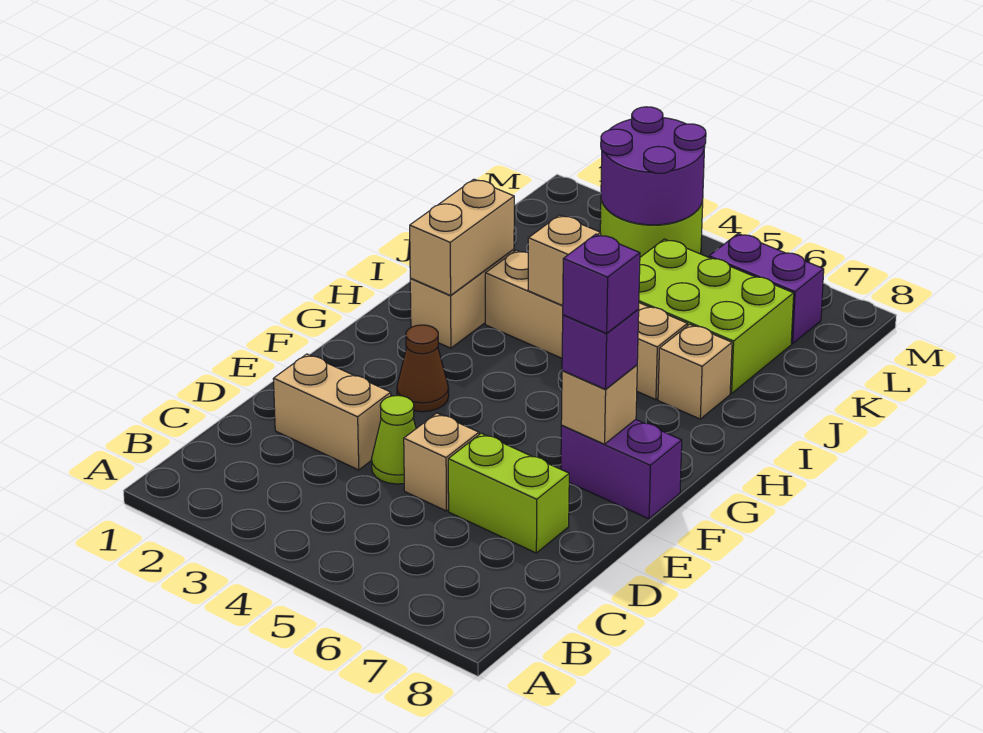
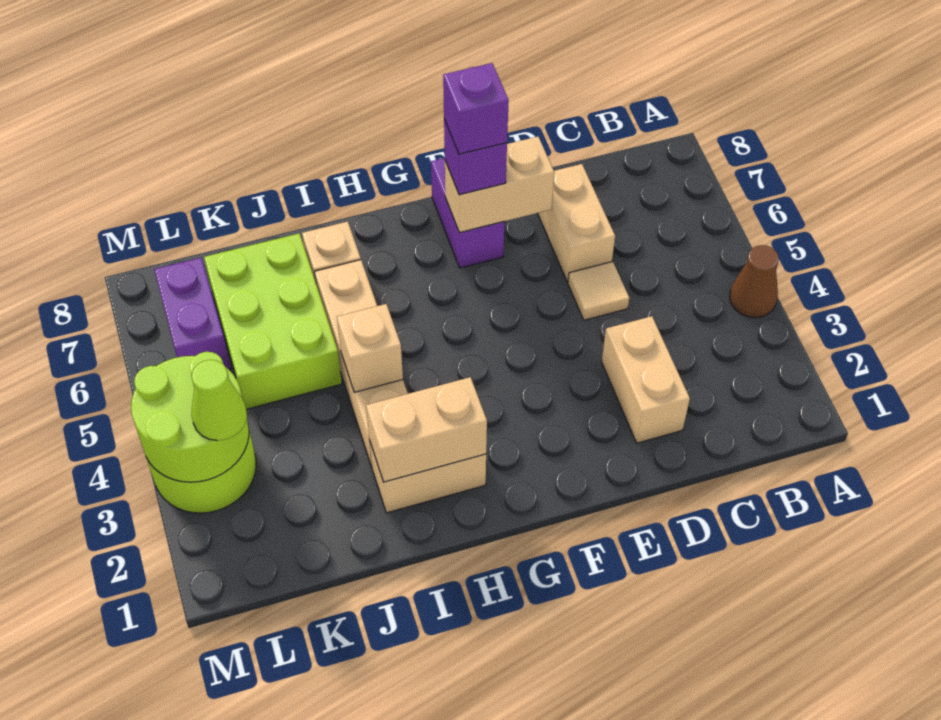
lime 1x1 cone [371,396,416,484] -> lime 1x1 cone moved to [192,360,247,440]
tan 1x1 brick [404,413,479,511] -> tan 1x1 tile [568,262,629,320]
lime 1x2 brick [448,433,569,553] -> tan 1x2 brick [538,164,615,282]
brown 1x1 cone [397,325,449,412] -> brown 1x1 cone moved to [730,245,779,318]
tan 1x1 brick [561,365,637,444] -> tan 1x2 brick [445,137,554,233]
purple 2x2 round brick [601,107,706,225] -> lime 2x2 round brick [131,352,249,482]

